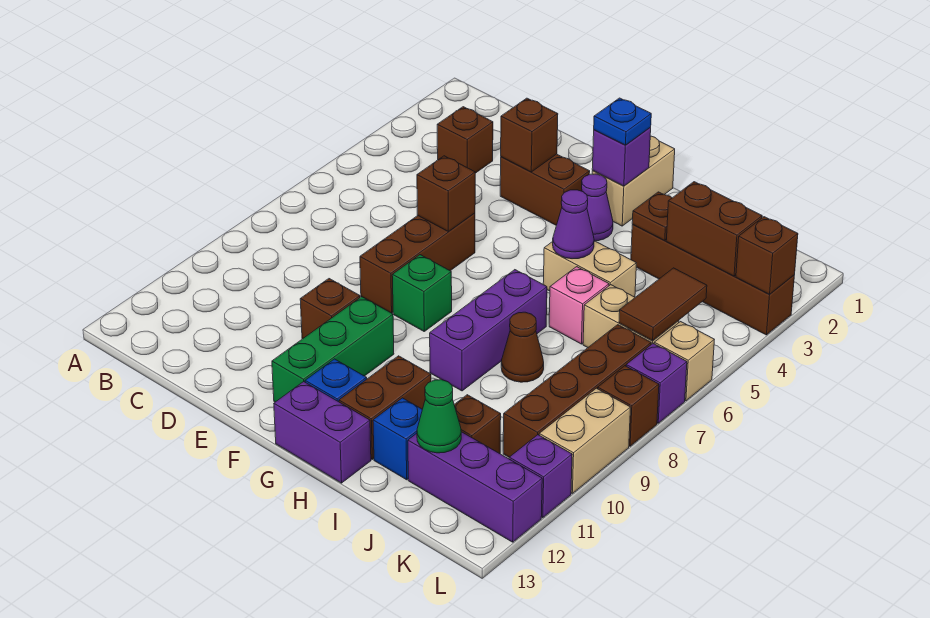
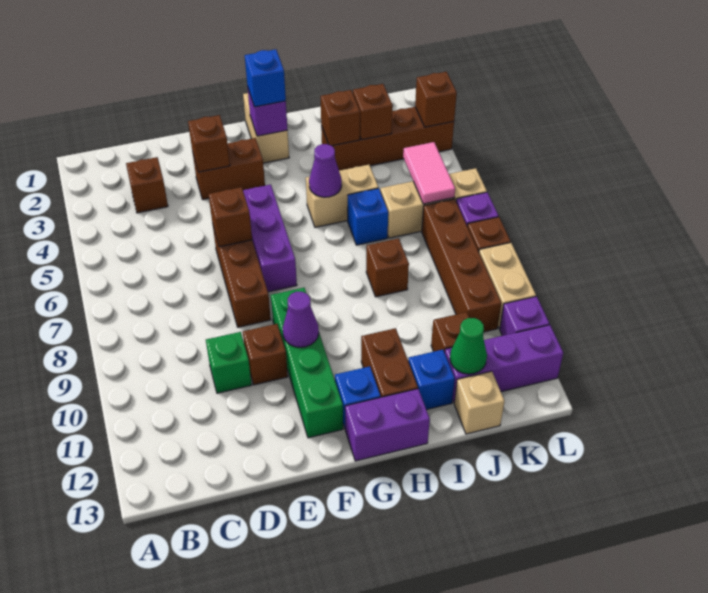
green 1x1 brick [392,255,452,331] -> green 1x1 brick moved to [206,332,252,393]
green 1x3 brick [272,297,394,402] -> green 1x4 brick [271,288,343,438]
blue 1x1 plate [594,98,651,145] -> blue 1x1 brick [245,49,286,107]
purple 1x1 cone [582,174,613,241] -> purple 1x1 cone moved to [283,292,319,347]
purple 1x3 brick [430,270,547,391] -> purple 1x3 brick moved to [243,185,297,292]
brown 1x1 plate [632,192,672,241] -> brown 1x1 brick [321,90,360,146]
pink 1x1 brick [549,267,609,344] -> blue 1x1 brick [348,188,388,245]
brown 1x1 cone [501,312,544,382] -> brown 1x1 brick [366,238,409,297]
brown 1x2 brick [666,182,762,276] -> brown 1x1 brick [353,84,393,140]
none -> tan 1x1 brick [454,371,505,434]
brown 1x2 tile [619,268,707,341] -> pink 1x2 tile [403,142,455,204]

